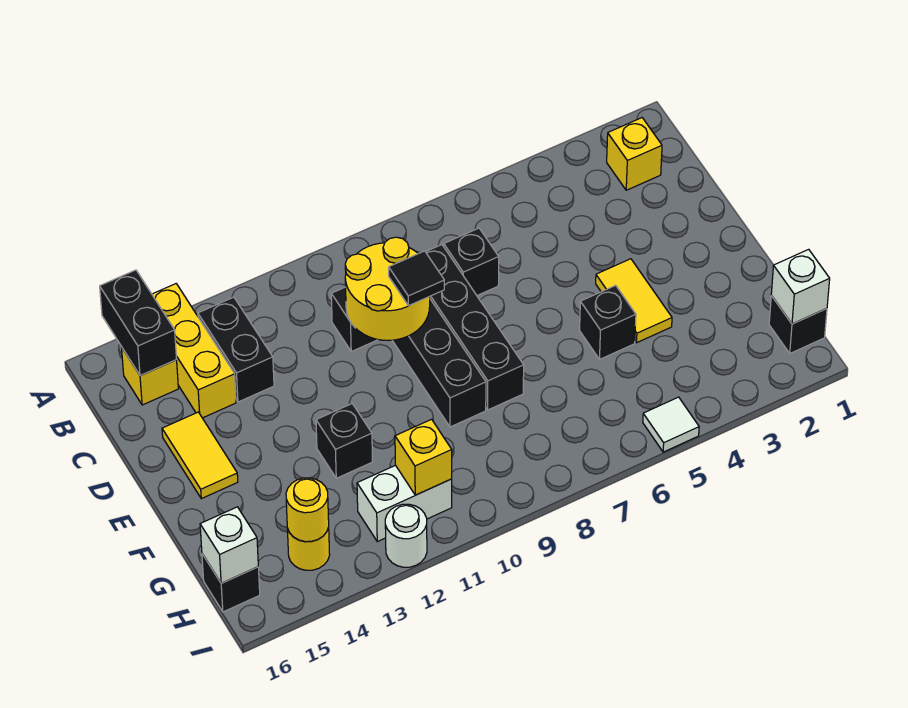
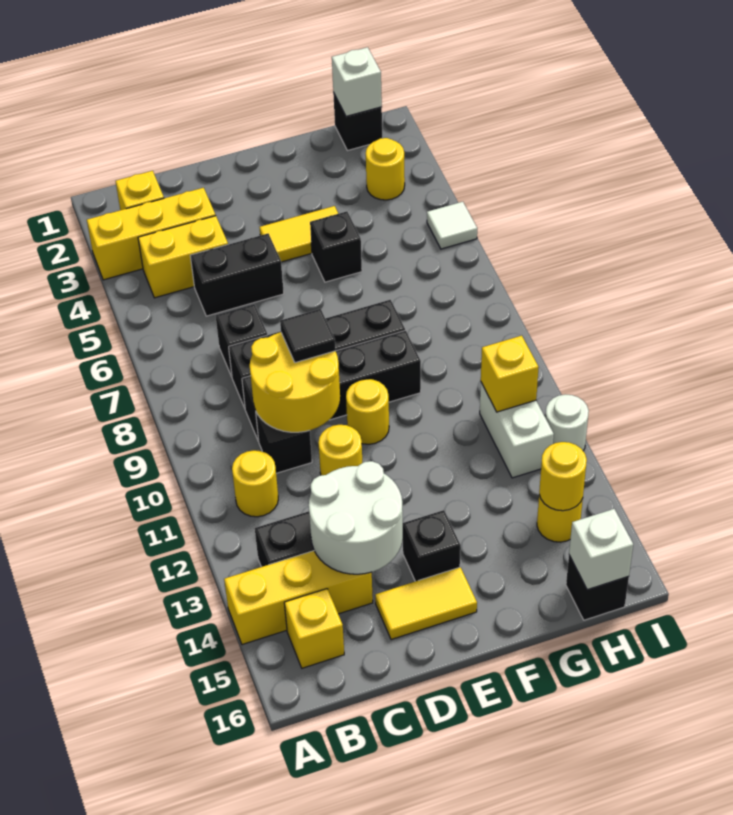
none -> yellow 1x3 brick [87,188,216,280]
black 1x2 brick [100,270,177,376] -> black 1x2 brick moved to [190,234,284,316]
none -> yellow 1x2 brick [138,216,228,298]
none -> yellow 1x1 round brick [232,450,278,517]
none -> white 2x2 round brick [309,461,403,574]
none -> yellow 1x1 round brick [318,425,362,475]
none -> yellow 1x1 round brick [346,379,389,444]
black 1x1 brick [316,404,372,478] -> black 1x1 brick moved to [403,510,460,581]
none -> yellow 1x1 round brick [366,138,405,200]

